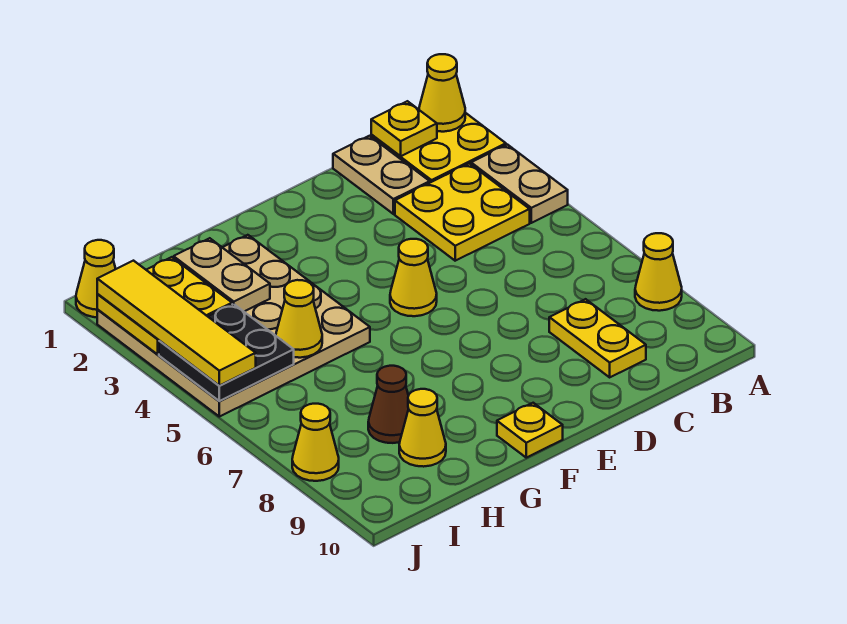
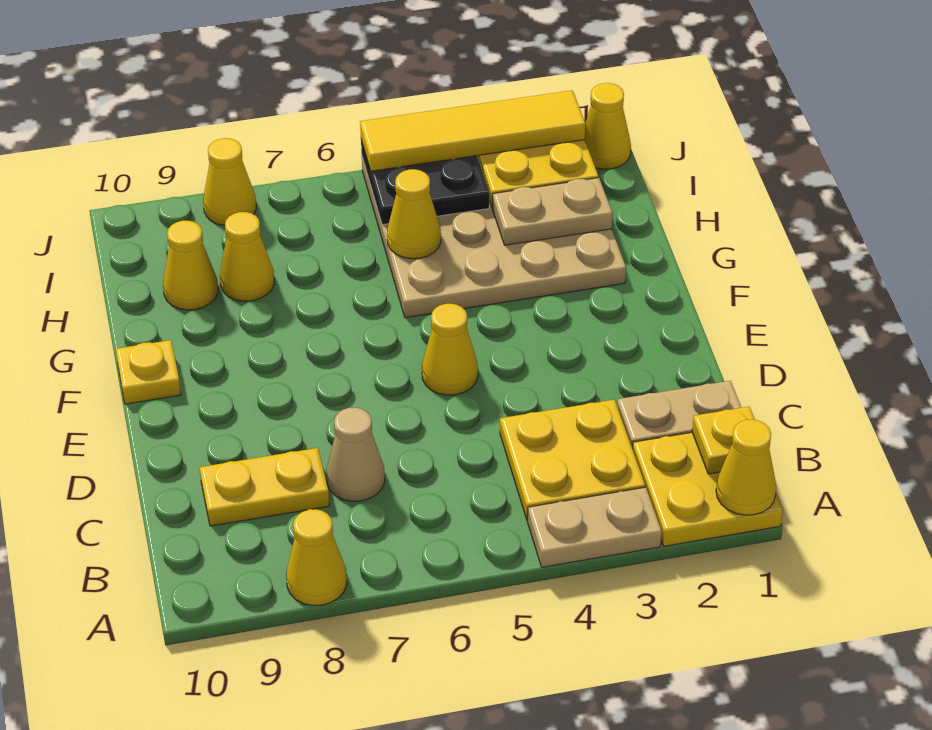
none -> tan 1x1 cone [326,407,385,501]
brown 1x1 cone [368,366,409,443] -> yellow 1x1 cone [220,212,274,301]

